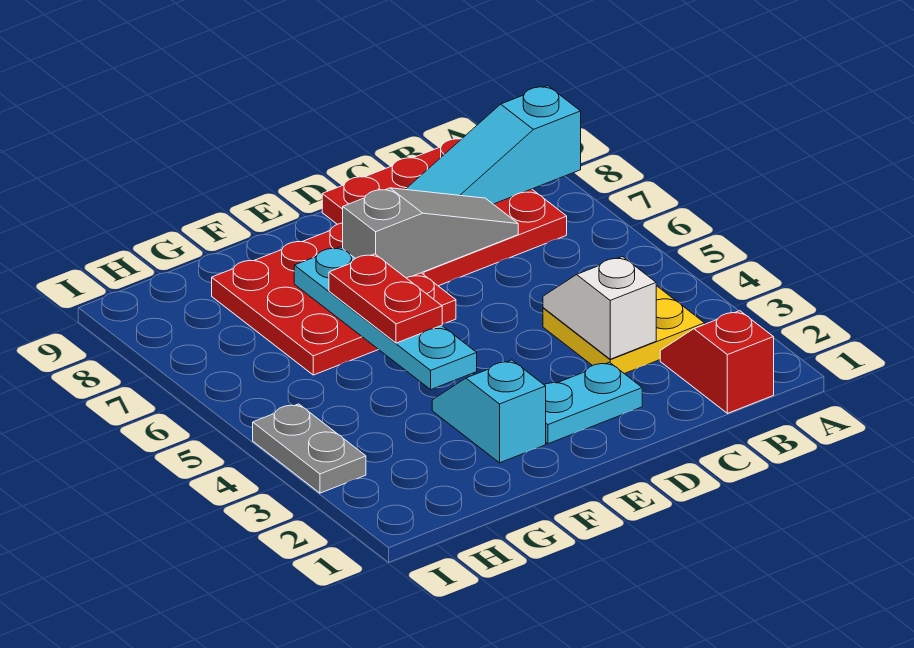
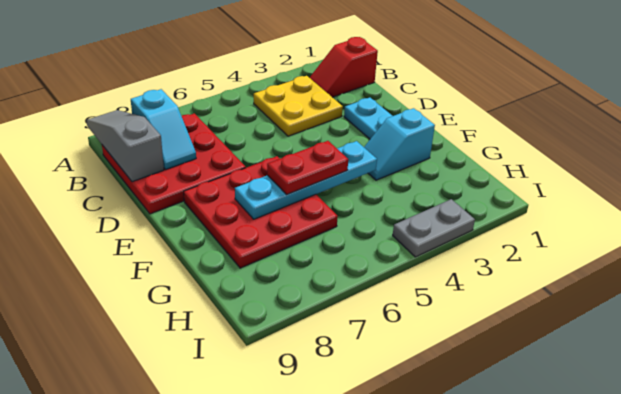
cyan 1x3 slope [405,86,581,204] -> cyan 1x2 slope [131,89,196,170]
white 1x2 slope [543,257,656,359] -> none
grey 1x3 slope [343,188,518,278] -> grey 1x3 slope moved to [86,110,164,182]

